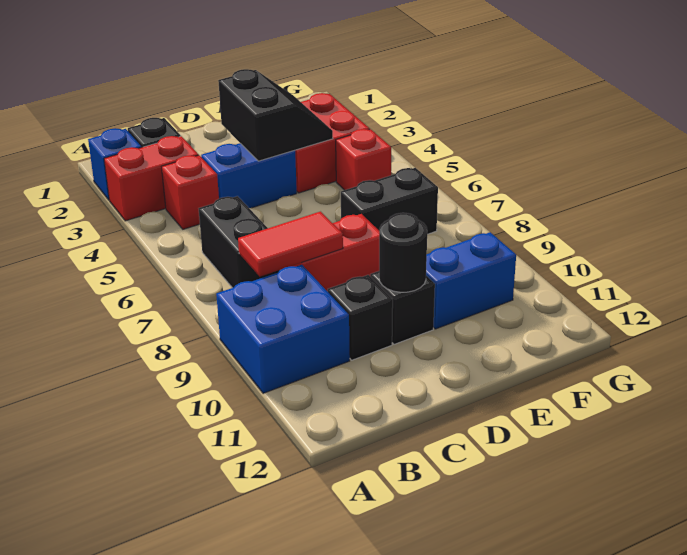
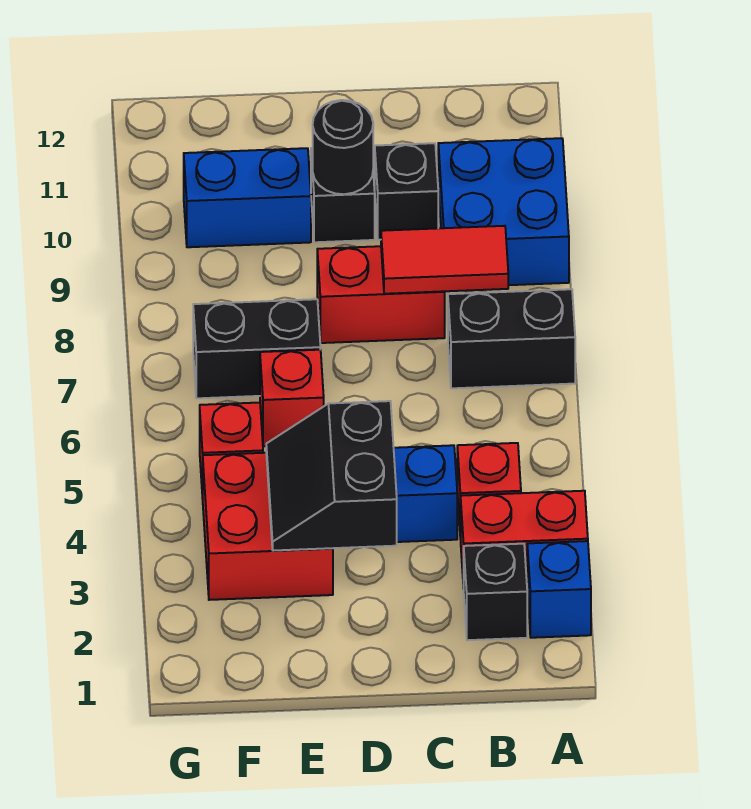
black 1x2 brick [199,196,280,288] -> black 1x2 brick turned to [448,289,575,388]
none -> red 1x1 brick [260,350,324,446]

